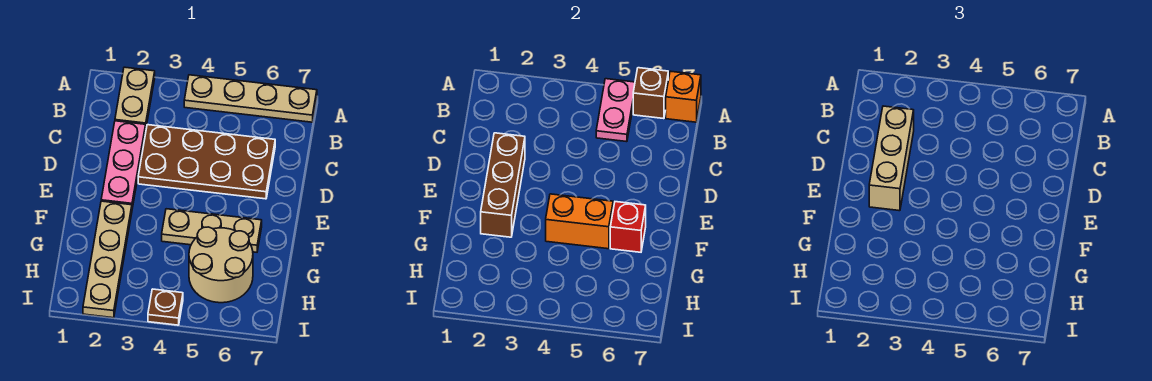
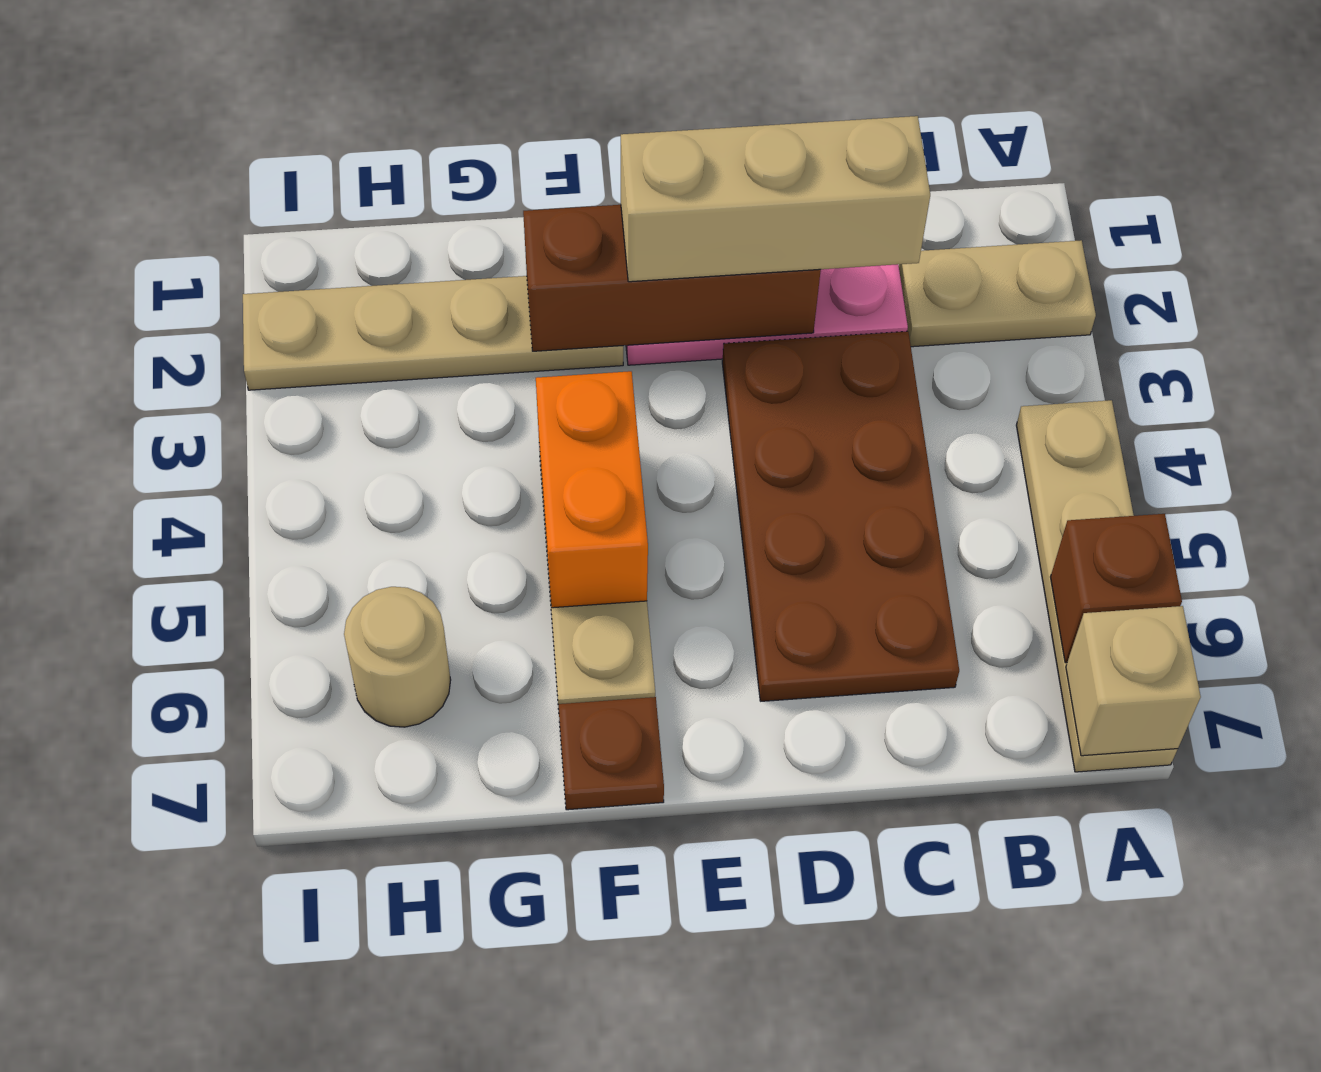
pink 1x2 plate [596,79,635,142] -> none
orange 1x1 brick [666,71,701,122] -> tan 1x1 brick [1066,606,1201,756]
red 1x1 brick [610,202,646,252] -> none
tan 2x2 round brick [189,227,253,303] -> tan 1x1 round brick [344,587,451,727]
brown 1x1 plate [148,289,183,325] -> brown 1x1 plate moved to [558,697,664,810]

